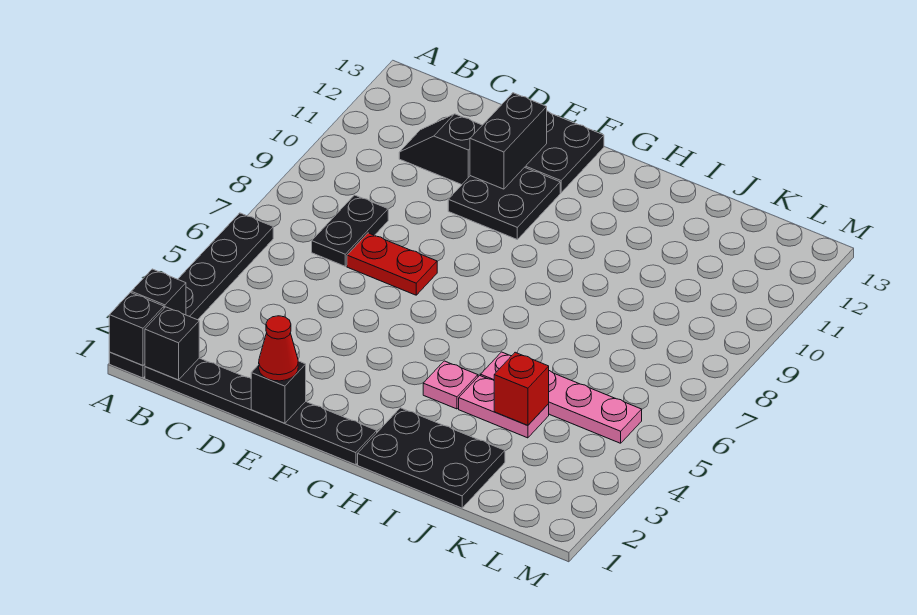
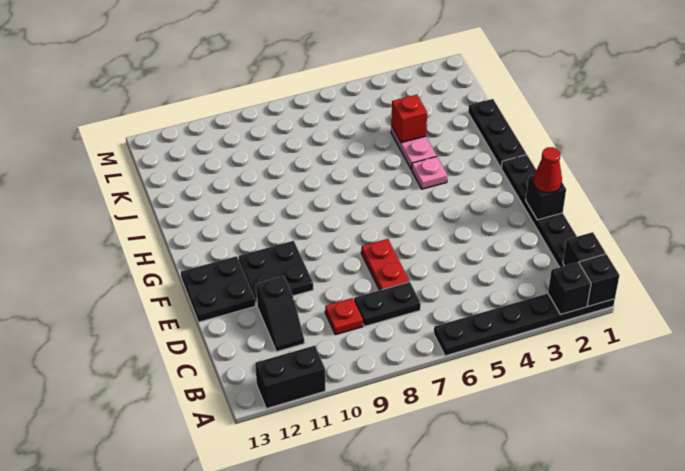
none -> red 1x1 plate [325,298,363,335]
black 1x2 brick [470,93,547,189] -> black 1x2 brick moved to [255,346,325,409]
black 2x3 plate [358,408,505,508] -> black 1x3 plate [468,99,526,168]
pink 1x4 plate [481,352,642,443] -> none

